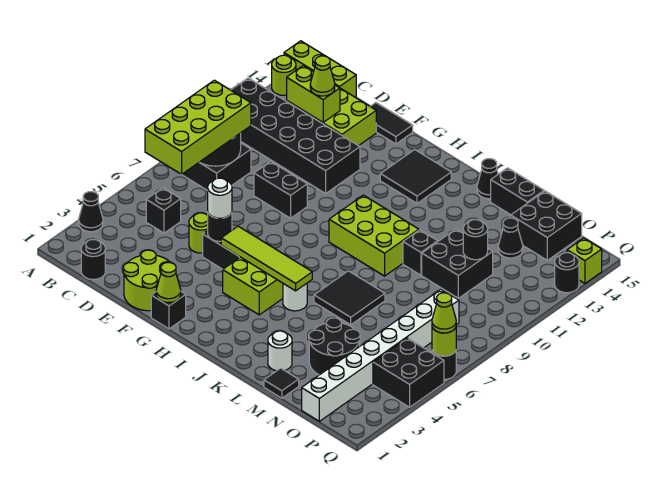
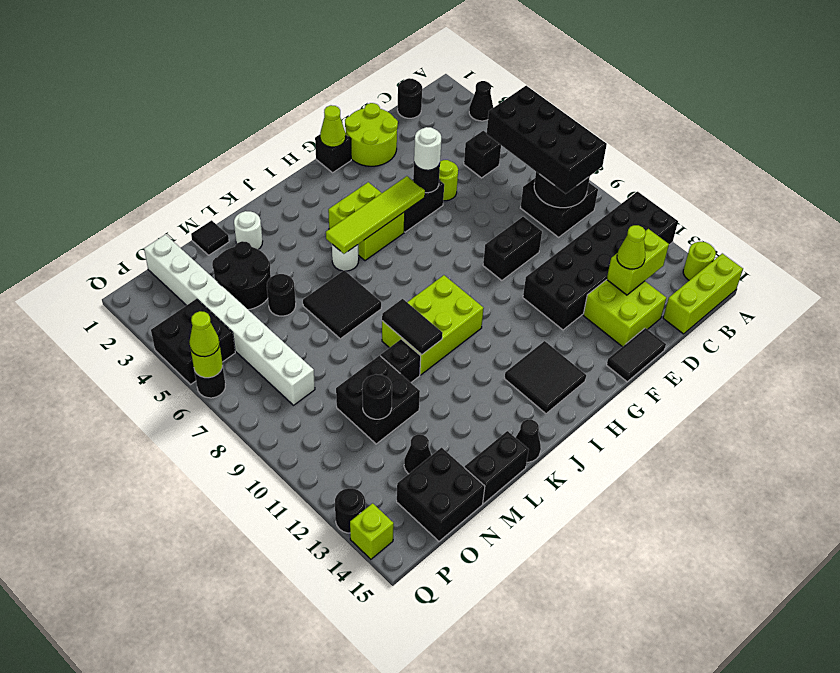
lime 2x4 brick [145,80,251,174] -> black 2x4 brick [487,86,607,194]
none -> black 1x2 tile [382,299,443,355]
none -> black 1x1 round brick [267,274,296,316]

